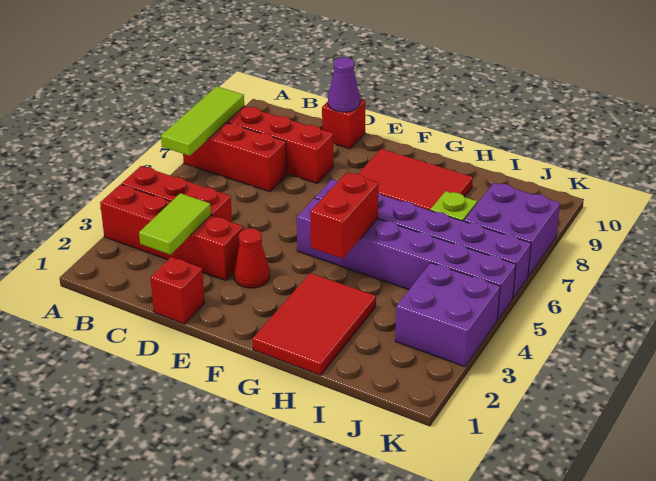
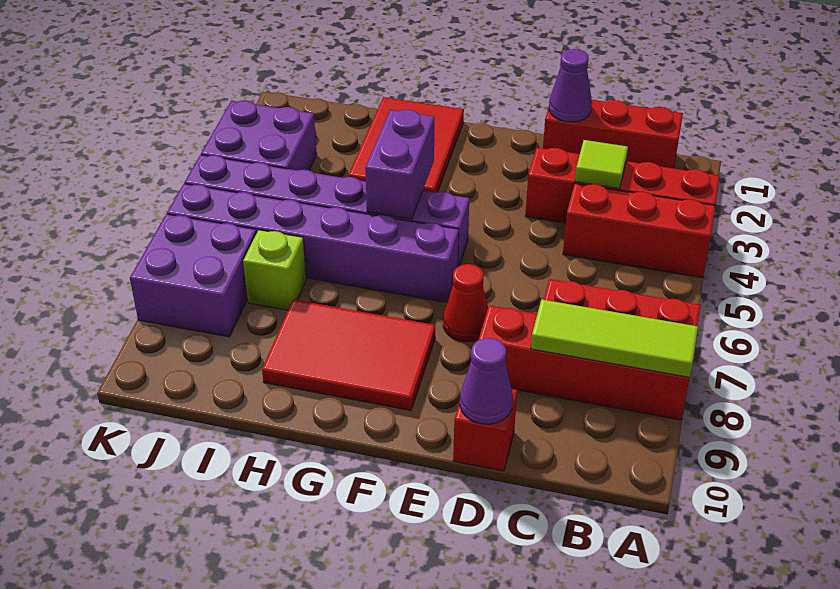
lime 1x3 tile [161,86,244,156] -> lime 1x3 tile turned to [531,300,698,377]
lime 1x2 tile [139,193,211,255] -> lime 1x1 tile [575,140,628,188]
red 1x1 brick [150,257,205,324] -> red 1x3 brick [543,100,683,168]
none -> purple 1x1 cone [549,49,592,122]
red 1x1 cone [234,228,270,288] -> red 1x1 cone moved to [443,264,488,342]
red 1x2 brick [310,172,379,259] -> purple 1x2 brick [365,110,434,219]

